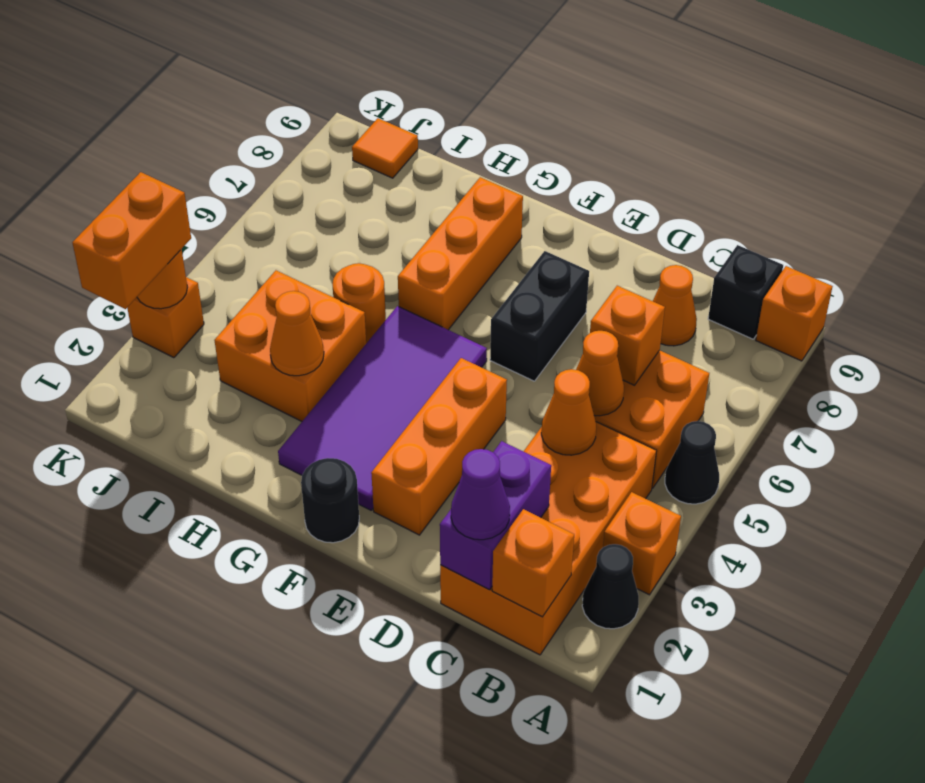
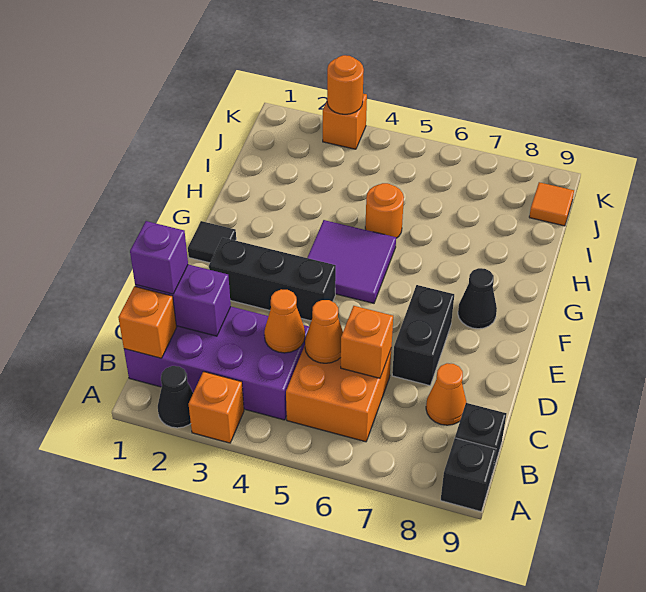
black 1x1 cone [665,421,719,504] -> black 1x1 cone moved to [458,268,497,329]
orange 1x1 brick [756,266,833,361] -> black 1x1 brick [441,438,496,511]
orange 2x4 brick [440,422,657,655] -> purple 2x4 brick [124,307,309,420]
purple 1x1 cone [451,449,510,540] -> purple 1x1 brick [130,221,188,294]
orange 1x3 brick [371,358,507,535] -> black 1x3 brick [209,237,336,321]
black 1x2 brick [490,251,589,381] -> black 1x2 brick turned to [392,285,454,386]
black 1x1 round brick [301,458,359,543] -> black 1x1 tile [188,221,236,263]
purple 2x4 tile [278,306,487,510] -> purple 2x2 tile [307,220,396,303]
orange 1x3 brick [398,177,523,330] -> none
orange 2x2 brick [214,270,366,421] -> none
orange 1x1 cone [270,291,324,376] -> none
orange 1x2 brick [72,172,191,309] -> none

